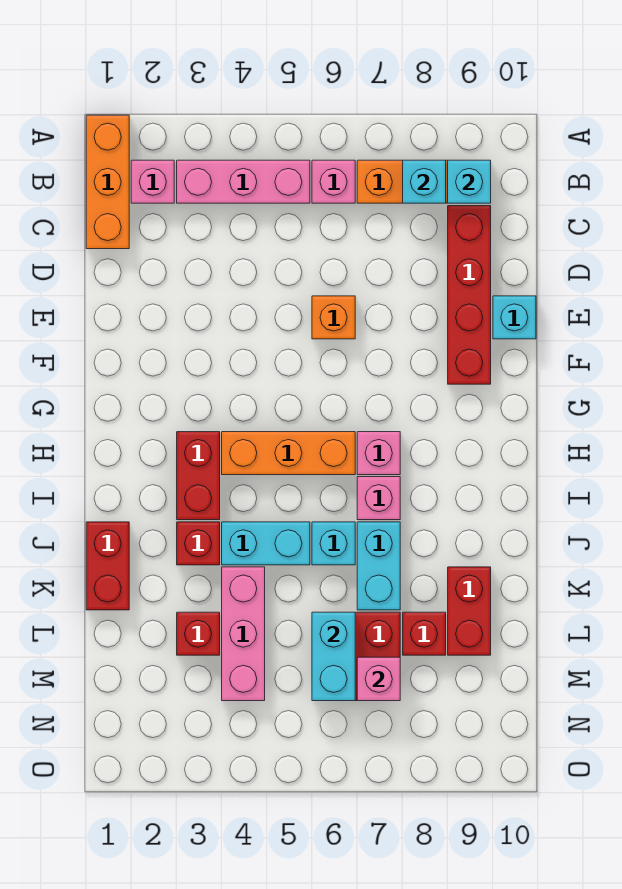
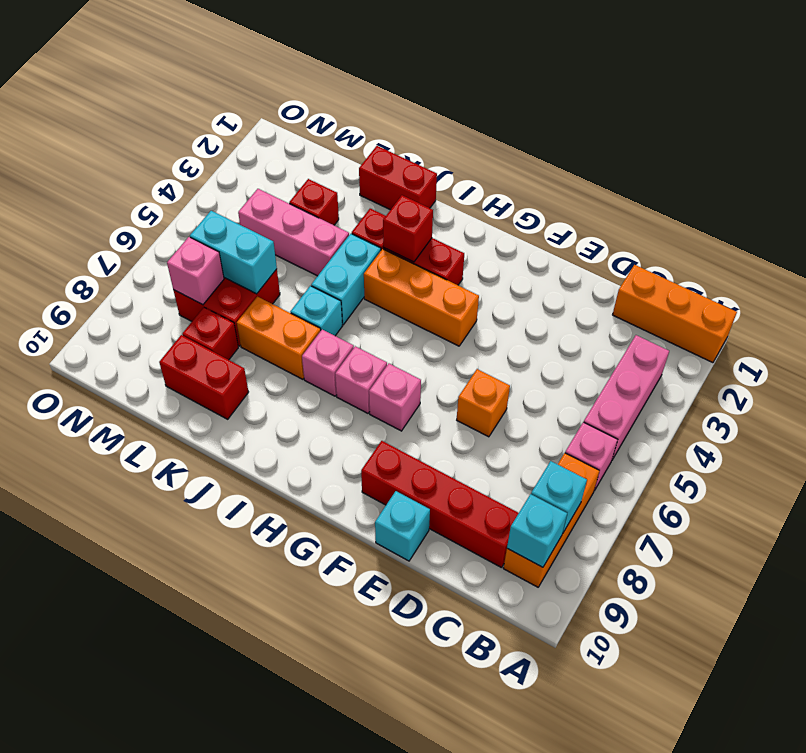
pink 1x1 brick [131,160,174,203] -> pink 1x1 brick moved to [369,364,421,431]
orange 1x3 brick [222,432,355,475] -> orange 1x3 brick turned to [364,249,479,346]
none -> red 1x1 brick [383,195,433,262]
cyan 1x2 brick [357,522,400,610] -> orange 1x2 brick [237,296,321,379]

